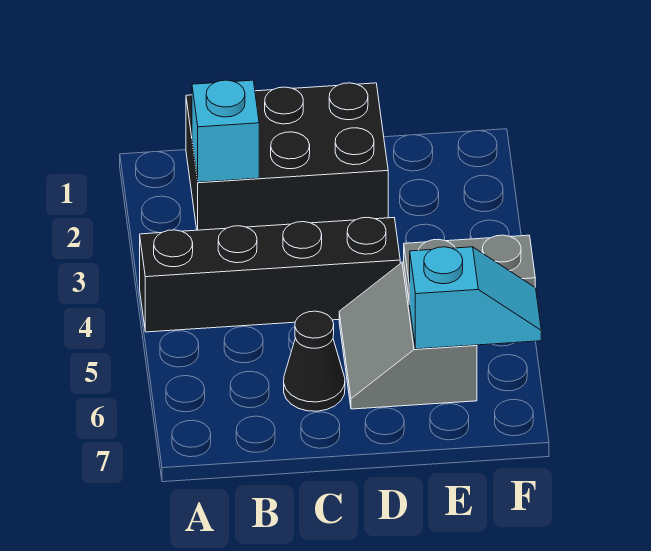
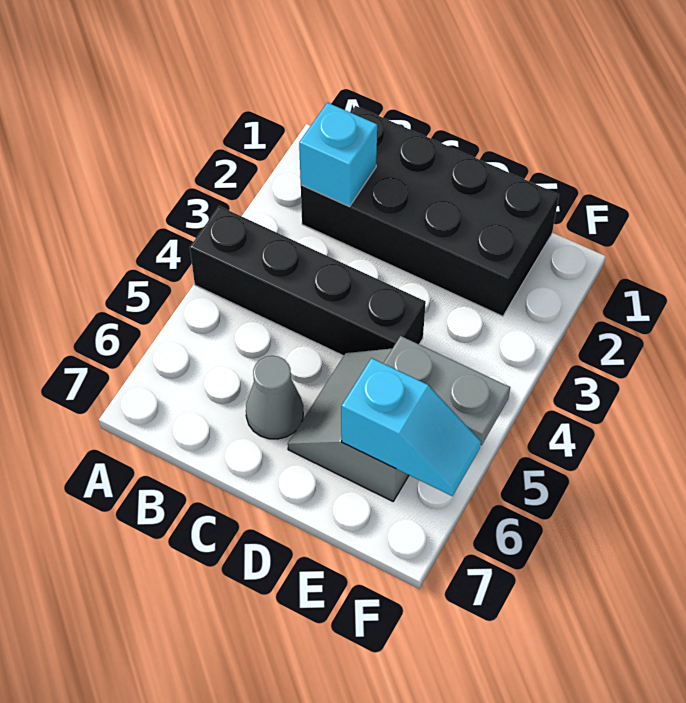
black 2x3 brick [186,83,388,230] -> black 2x4 brick [301,106,559,316]
black 1x1 cone [284,311,345,411] -> grey 1x1 cone [246,356,303,439]

